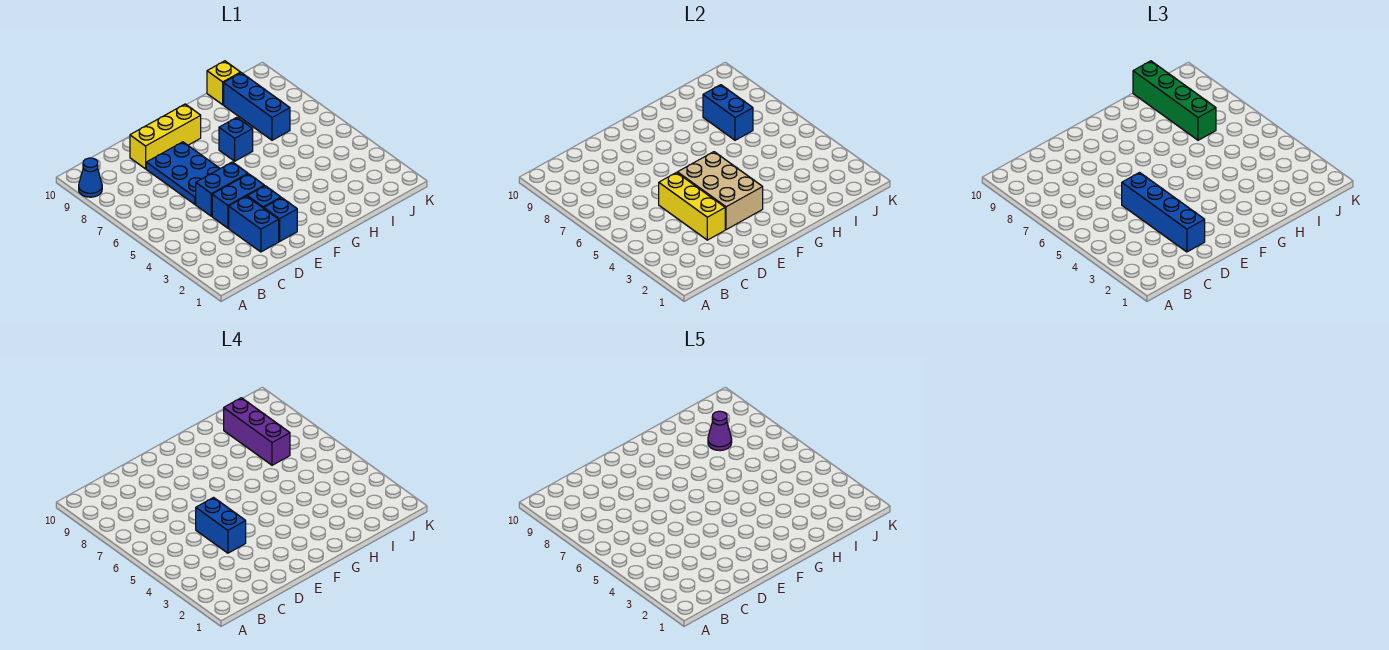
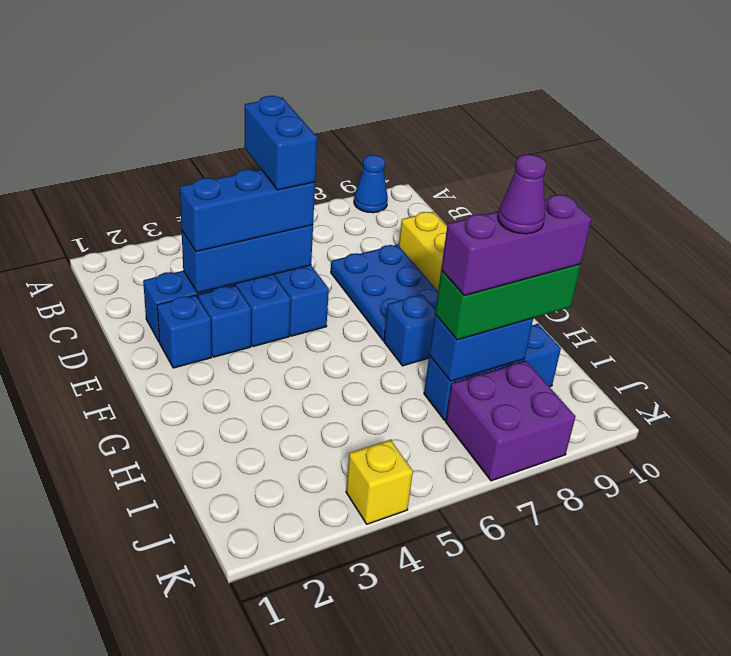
blue 1x4 brick [1122,173,1205,252] -> blue 1x3 brick [180,170,315,252]
yellow 1x3 brick [659,173,725,240] -> blue 1x3 brick [182,225,313,293]
blue 1x2 brick [196,498,246,553] -> blue 1x2 brick turned to [245,96,317,190]
blue 2x3 plate [146,142,220,204] -> blue 2x3 plate turned to [331,245,438,341]
tan 2x3 brick [677,152,763,230] -> none
green 1x4 brick [1133,61,1216,140] -> green 1x3 brick [435,264,581,340]
yellow 1x1 brick [207,61,241,105] -> yellow 1x1 brick moved to [346,440,413,524]
none -> purple 2x2 brick [446,361,575,481]

